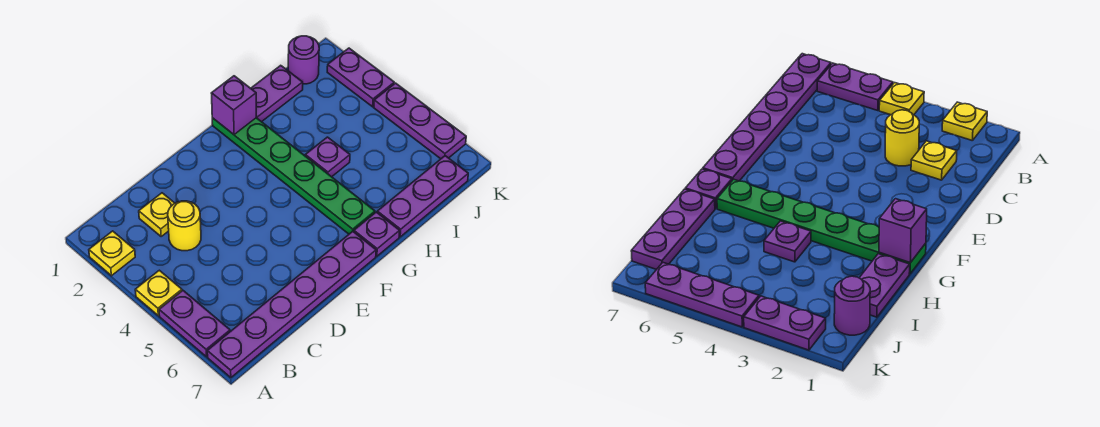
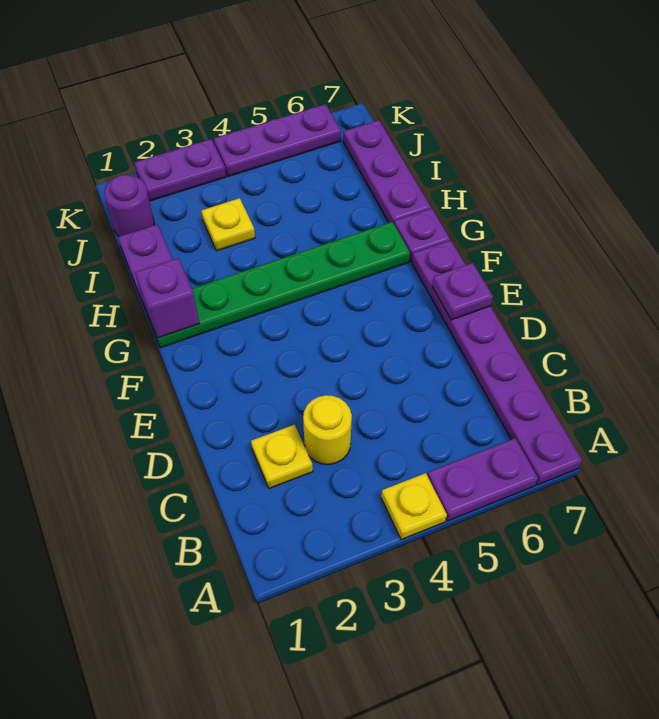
yellow 1x1 plate [89,231,135,276] -> yellow 1x1 plate moved to [201,198,255,251]
purple 1x1 plate [305,137,350,177] -> purple 1x1 plate moved to [432,263,493,320]

